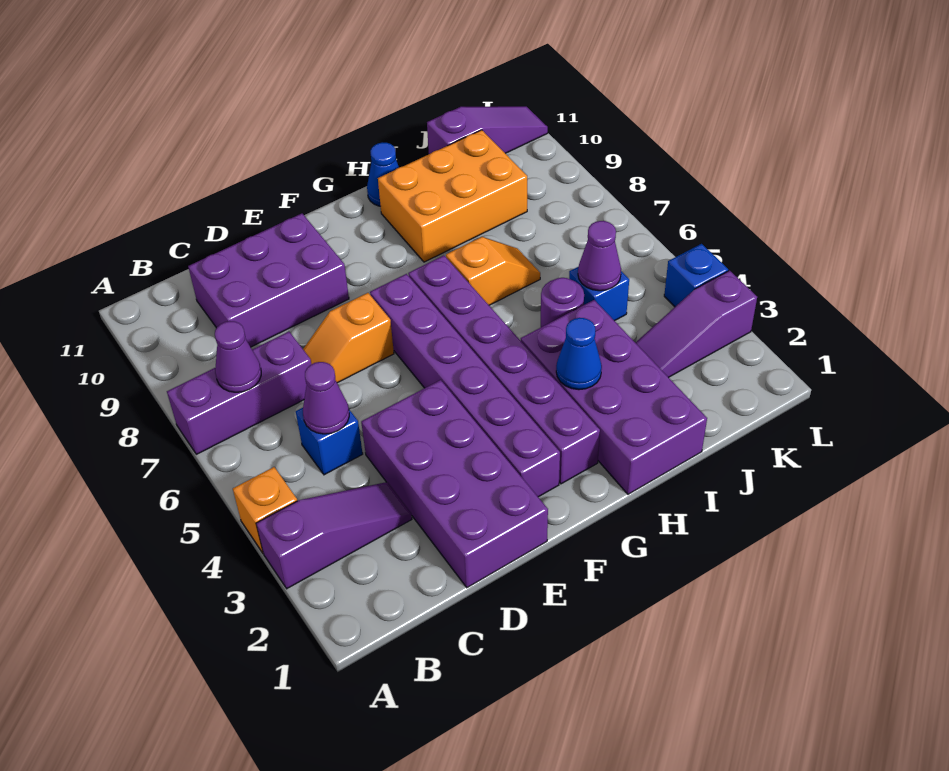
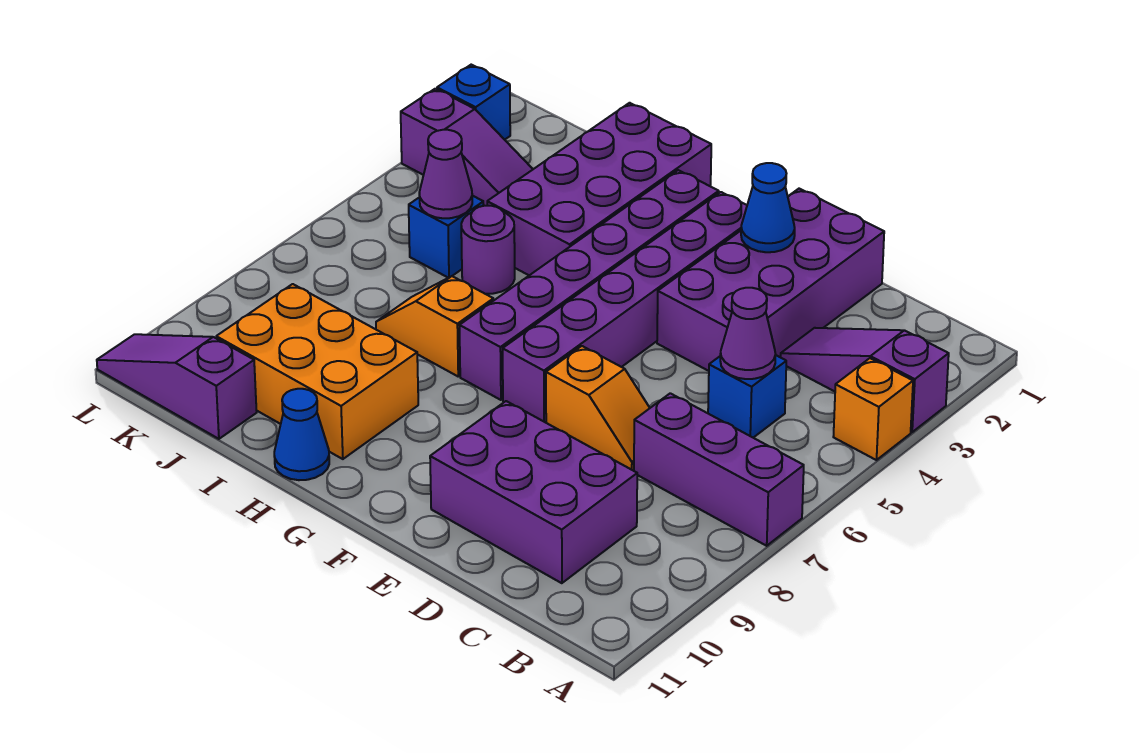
purple 1x1 cone [215,321,261,392] -> none
blue 1x1 cone [556,318,602,390] -> blue 1x1 cone moved to [741,163,795,252]
blue 1x1 brick [664,244,728,307] -> blue 1x1 brick moved to [437,65,510,140]

